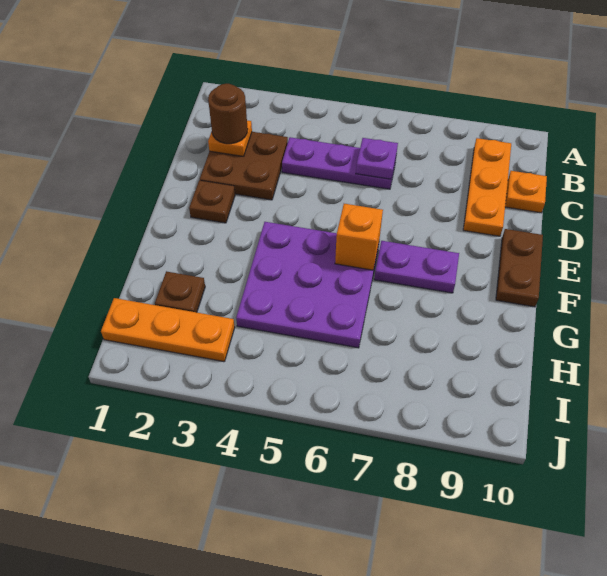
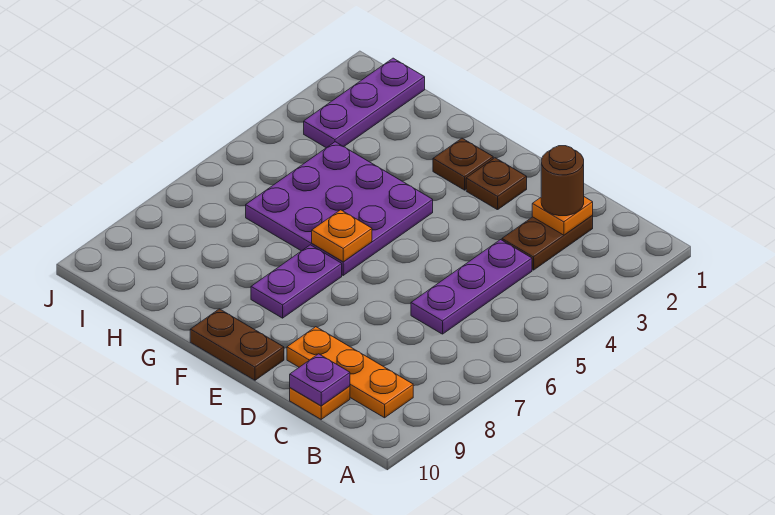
brown 2x2 plate [200,132,288,200] -> brown 1x2 plate [502,216,593,270]
purple 1x1 plate [356,138,398,179] -> purple 1x1 plate moved to [290,354,350,406]
orange 1x1 brick [335,204,383,270] -> orange 1x1 plate [312,210,372,262]
brown 1x1 plate [155,271,205,312] -> brown 1x1 plate moved to [433,138,493,190]
orange 1x3 plate [101,298,235,362] -> purple 1x3 plate [304,58,425,148]

